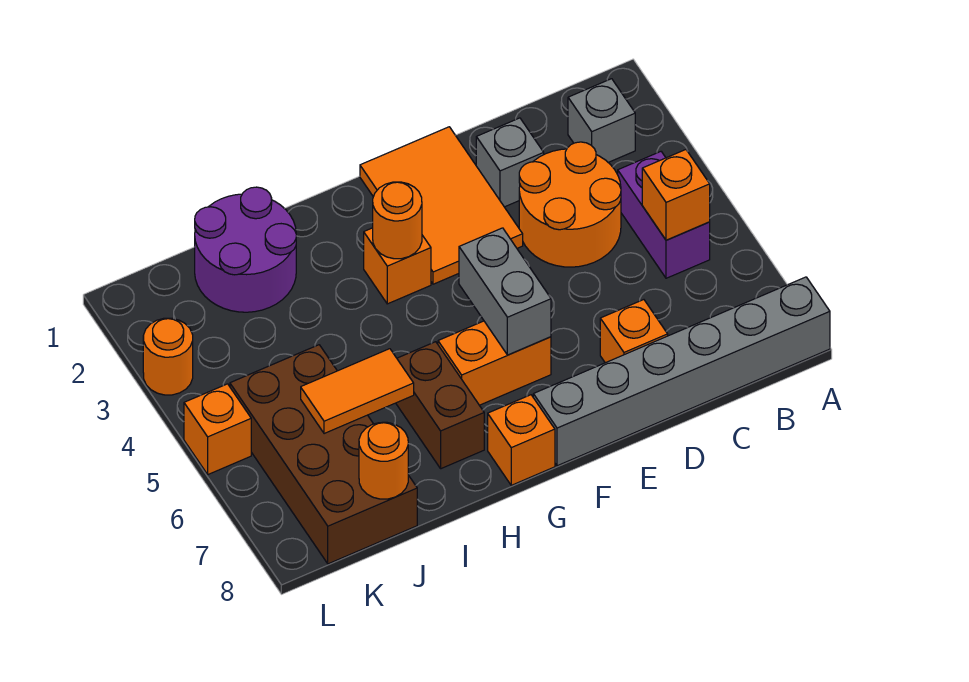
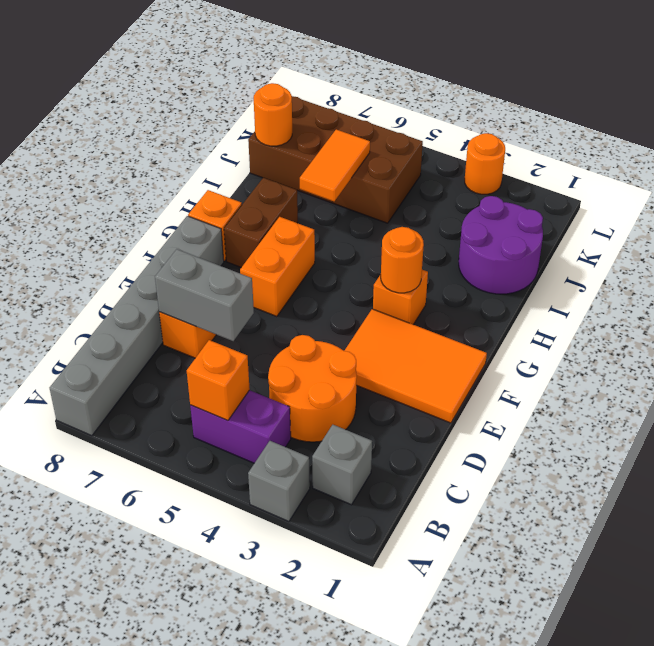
grey 1x1 brick [476,118,544,207] -> grey 1x1 brick moved to [248,441,310,521]
grey 1x2 brick [459,228,551,355] -> grey 1x2 brick moved to [155,249,254,341]
brown 1x2 brick [396,342,484,469] -> brown 1x2 brick turned to [224,178,298,267]
orange 1x1 brick [184,384,251,474] -> none

